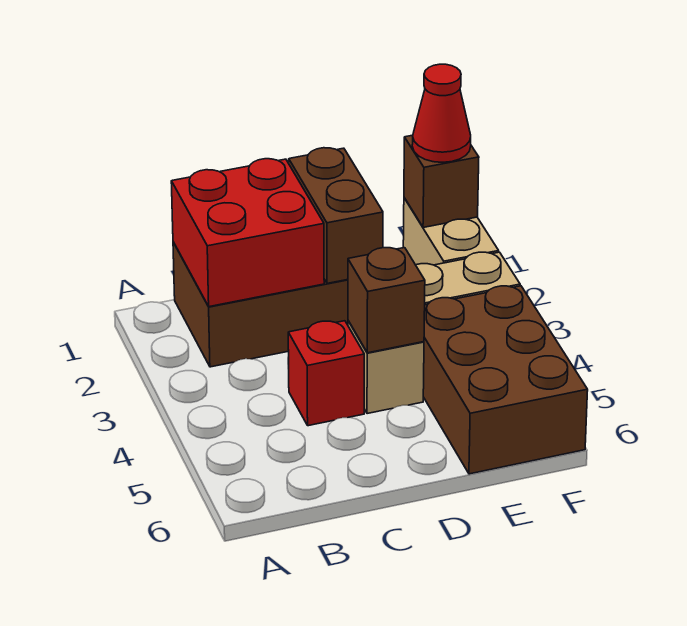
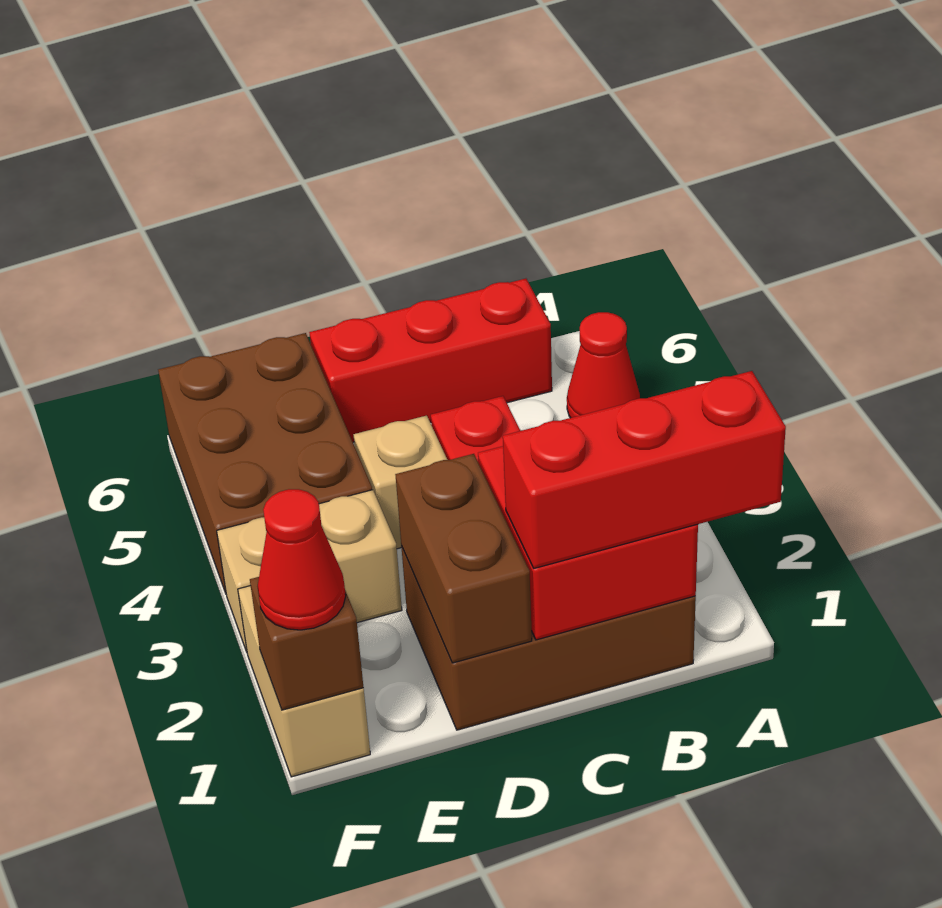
none -> red 1x3 brick [503,371,786,568]
none -> red 1x1 cone [567,312,640,418]
none -> red 1x3 brick [309,279,552,442]
brown 1x1 brick [348,248,425,353] -> none

